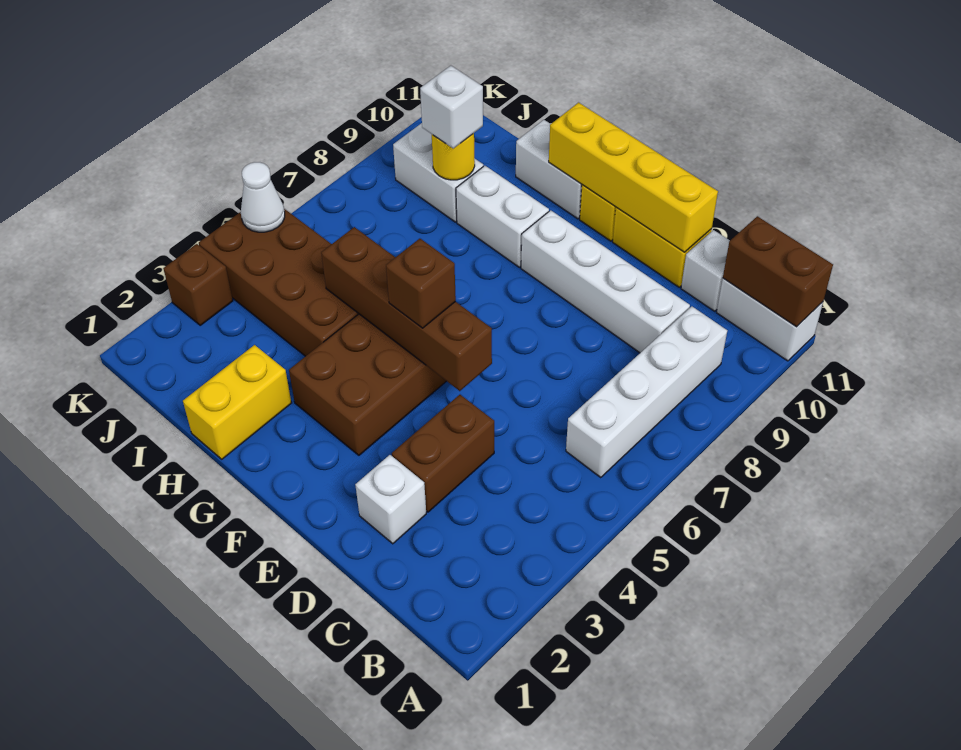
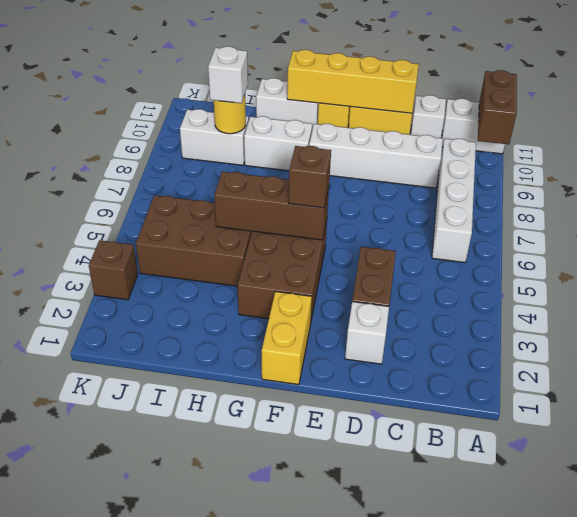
brown 1x2 brick [723,216,833,327] -> brown 1x2 brick turned to [478,70,517,144]
brown 1x4 brick [321,227,492,391] -> brown 1x3 brick [214,172,329,240]
yellow 1x2 brick [183,345,291,459] -> yellow 1x2 brick moved to [262,292,312,385]
brown 2x4 brick [199,209,359,356] -> brown 2x3 brick [136,195,252,286]
white 1x1 cone [241,162,285,232] -> none

